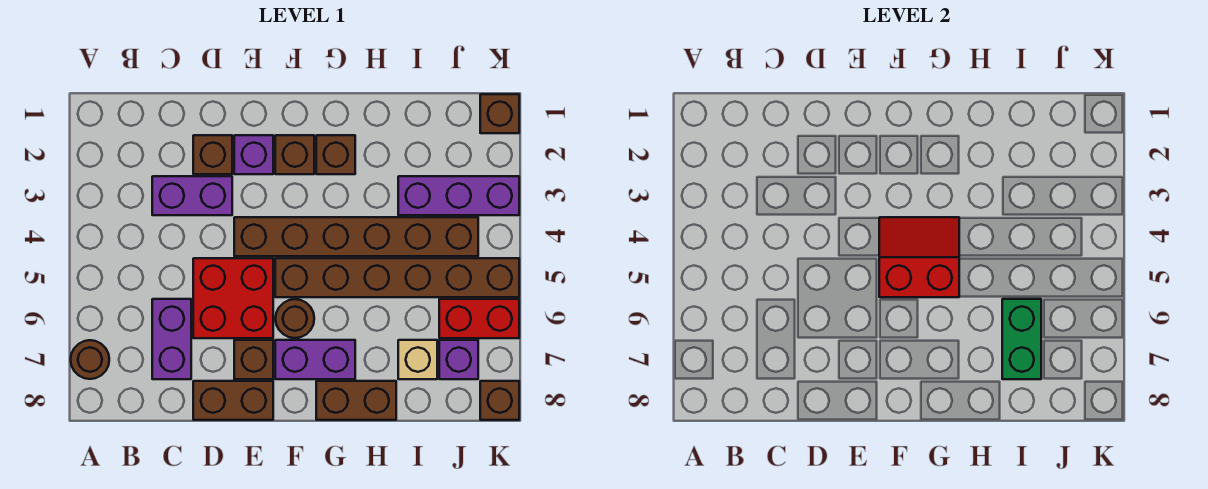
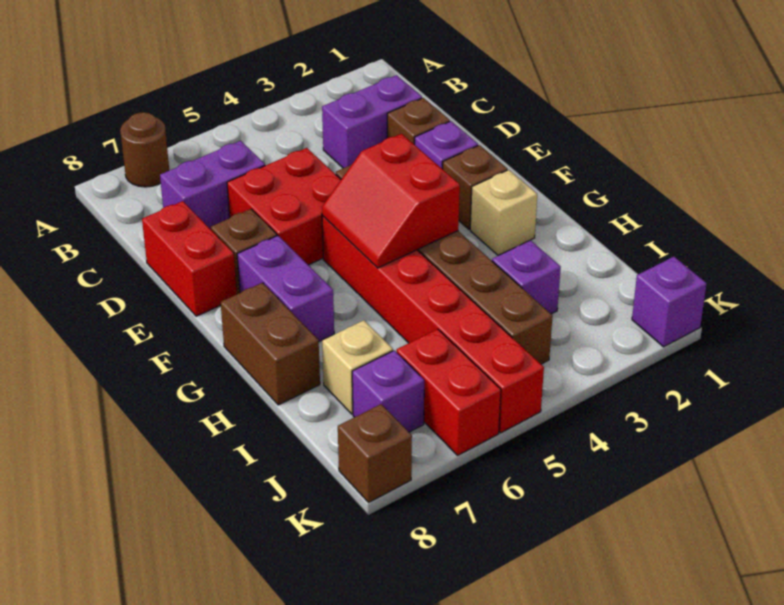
purple 1x2 brick [152,176,232,215] -> purple 1x2 brick turned to [322,75,422,168]
brown 1x2 brick [193,381,273,420] -> red 1x2 brick [142,201,237,316]
red 2x2 slope [879,217,959,297] -> red 2x2 slope turned to [322,134,460,268]
brown 1x6 brick [275,258,519,297] -> red 1x6 brick [322,216,544,433]
brown 1x1 round brick [275,299,314,338] -> none
brown 1x1 brick [316,135,355,174] -> tan 1x1 brick [470,170,537,255]
purple 1x3 brick [398,176,519,215] -> purple 1x1 brick [492,240,561,314]
green 1x2 brick [1002,299,1041,379] -> none
brown 1x1 brick [480,94,519,133] -> purple 1x1 brick [632,257,707,347]

